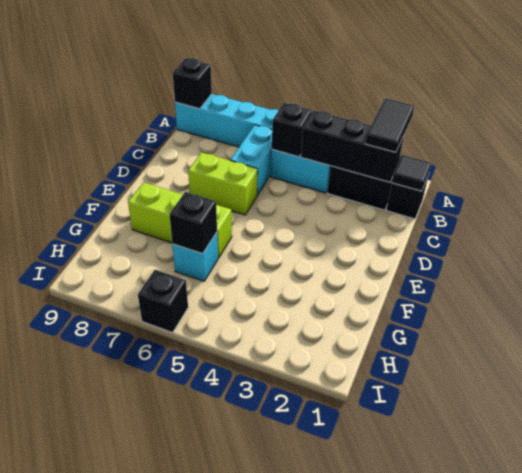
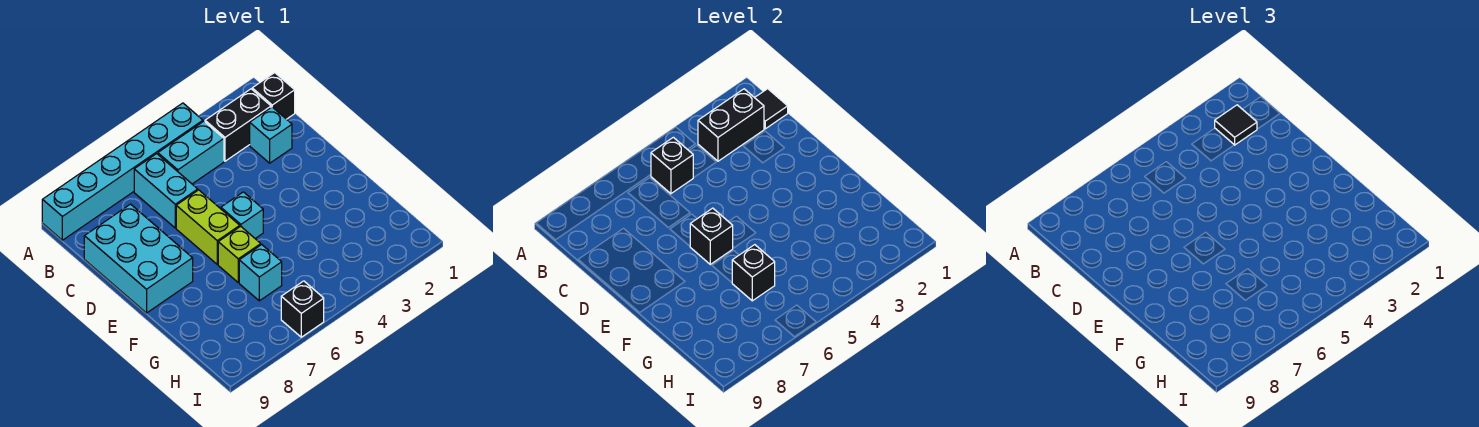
black 1x2 tile [365,98,414,152] -> black 1x1 tile [1215,105,1257,145]
black 1x1 brick [173,58,212,109] -> black 1x1 brick moved to [690,208,733,264]
black 1x3 brick [301,111,404,182] -> black 1x2 brick [698,89,764,161]
none -> cyan 1x1 brick [250,107,292,163]
none -> cyan 2x3 brick [84,204,193,313]
lime 1x2 brick [188,152,258,215] -> lime 1x2 brick turned to [176,190,240,264]
none -> cyan 1x1 brick [221,192,263,238]
lime 1x3 brick [128,182,232,258] -> lime 1x1 brick [218,226,261,283]

